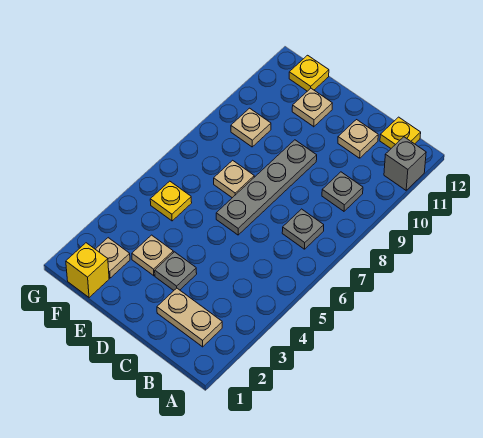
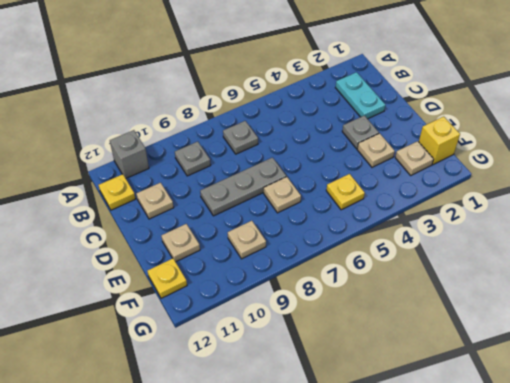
tan 1x2 plate [157,288,222,347] -> cyan 1x2 plate [335,72,385,119]
grey 1x4 plate [216,140,317,235] -> grey 1x3 plate [200,158,286,216]

